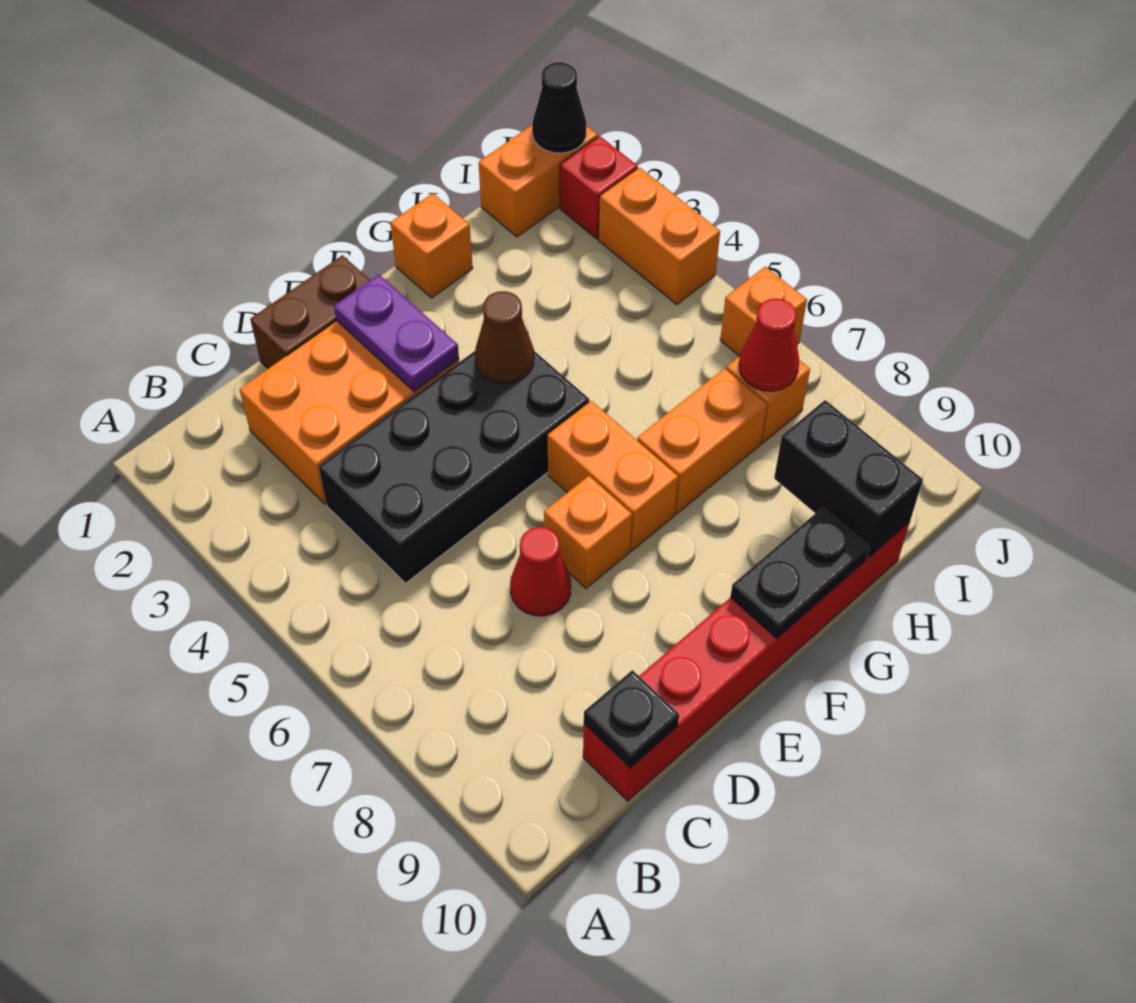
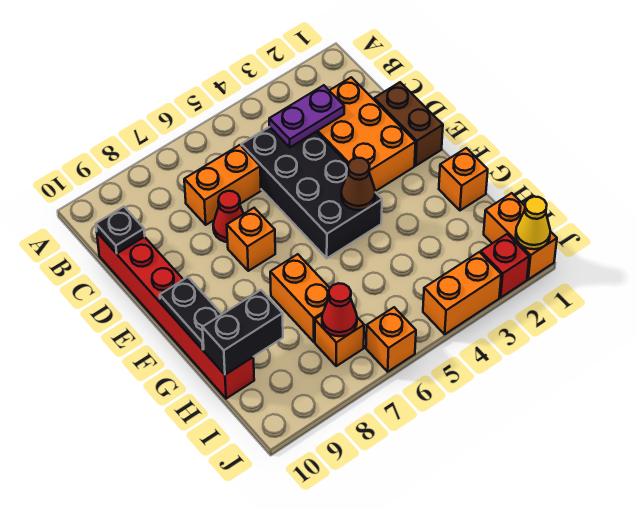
purple 1x2 plate [334,275,459,392] -> purple 1x2 plate moved to [269,85,344,147]
orange 1x2 brick [548,401,678,551] -> orange 1x2 brick moved to [184,145,261,225]
black 1x1 cone [532,62,587,153] -> yellow 1x1 cone [516,197,550,249]

